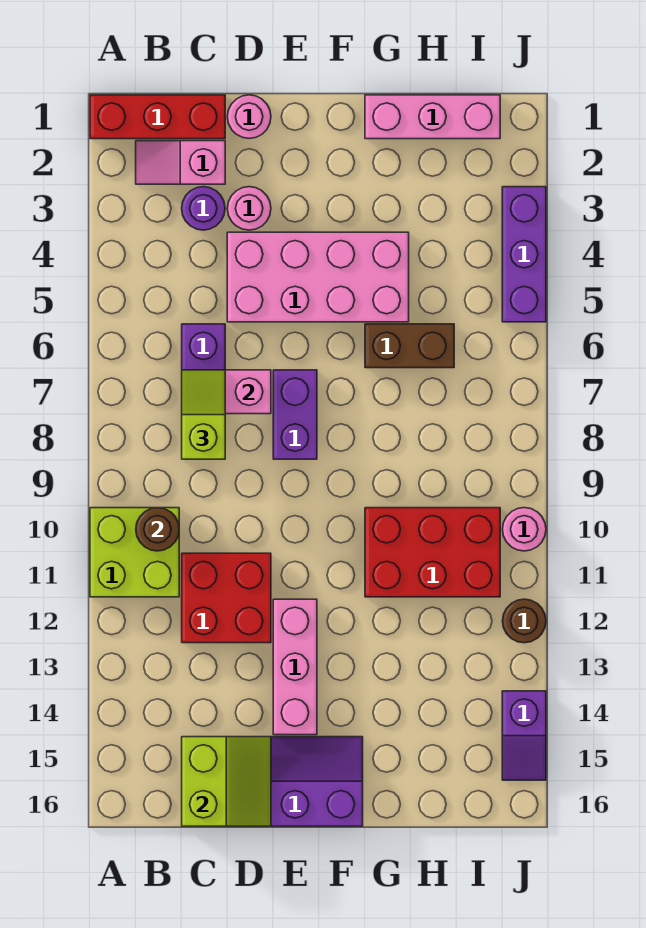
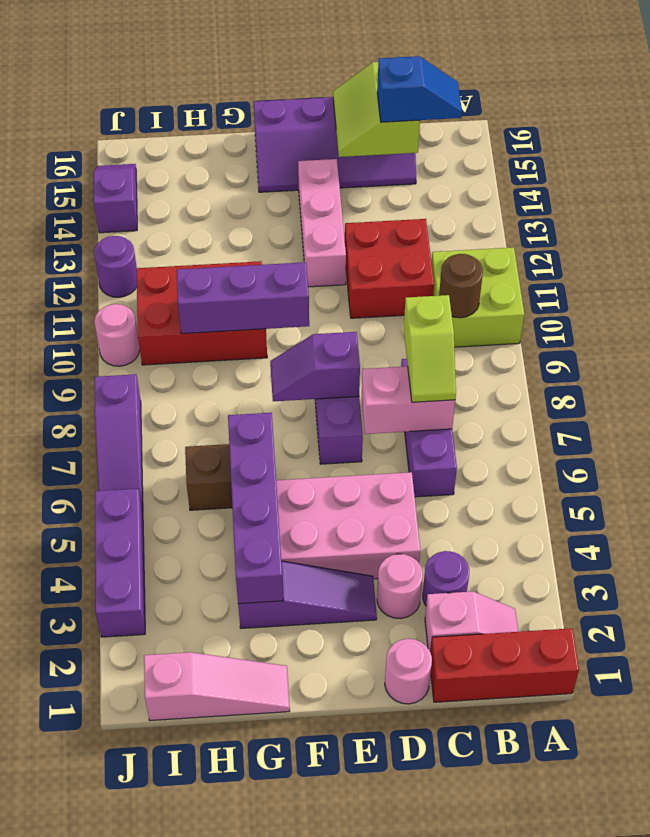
none -> blue 1x2 slope [377,56,462,122]
none -> purple 1x3 slope [238,561,377,628]
none -> purple 1x2 slope [270,332,360,401]
none -> purple 1x3 brick [177,262,309,334]
pink 1x3 brick [365,95,500,139] -> pink 1x3 slope [144,652,290,721]
none -> purple 1x4 brick [228,413,283,604]
none -> purple 1x3 slope [94,374,143,511]
brown 1x1 round brick [503,599,546,643] -> purple 1x1 round brick [94,236,137,297]

